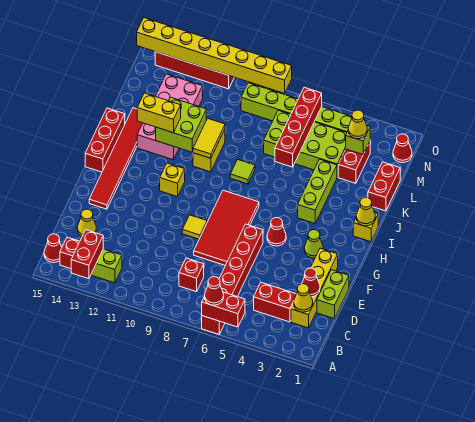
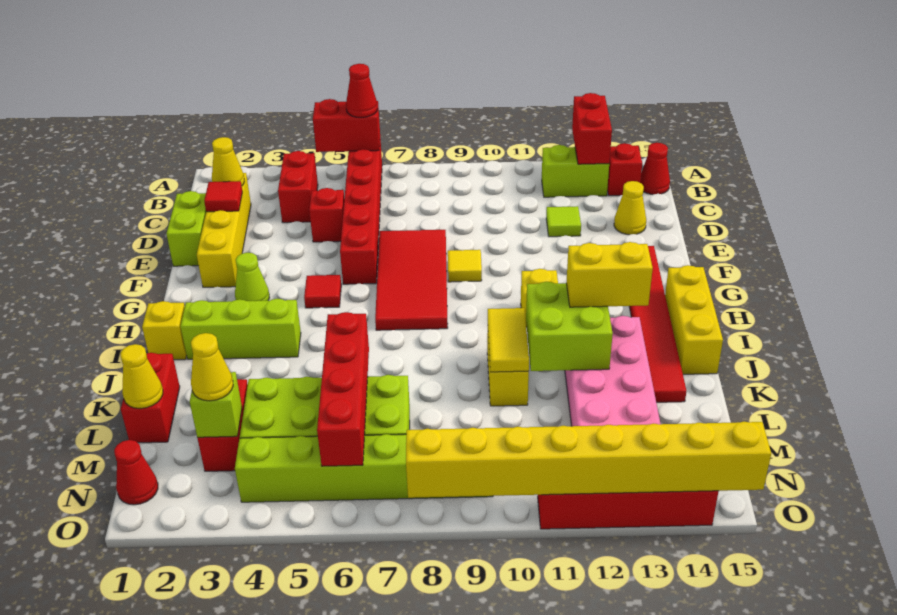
red 1x2 brick [254,282,296,322] -> red 1x2 brick turned to [278,151,318,223]
red 1x1 brick [179,258,204,292] -> red 1x1 brick moved to [309,188,344,242]
red 1x1 cone [302,268,320,297] -> red 1x1 tile [204,181,242,212]
red 1x1 cone [267,218,286,246] -> red 1x1 tile [304,275,341,308]
red 1x3 brick [85,108,125,172] -> yellow 1x3 brick [665,265,723,374]
yellow 1x1 cone [356,197,375,226] -> yellow 1x1 cone moved to [120,344,163,408]
lime 1x3 brick [298,159,337,223] -> lime 1x3 brick turned to [181,299,301,359]
lime 1x1 tile [230,160,255,184] -> lime 1x1 tile moved to [546,206,581,237]

